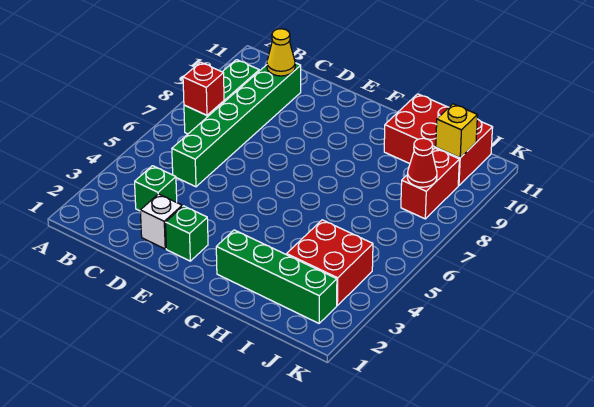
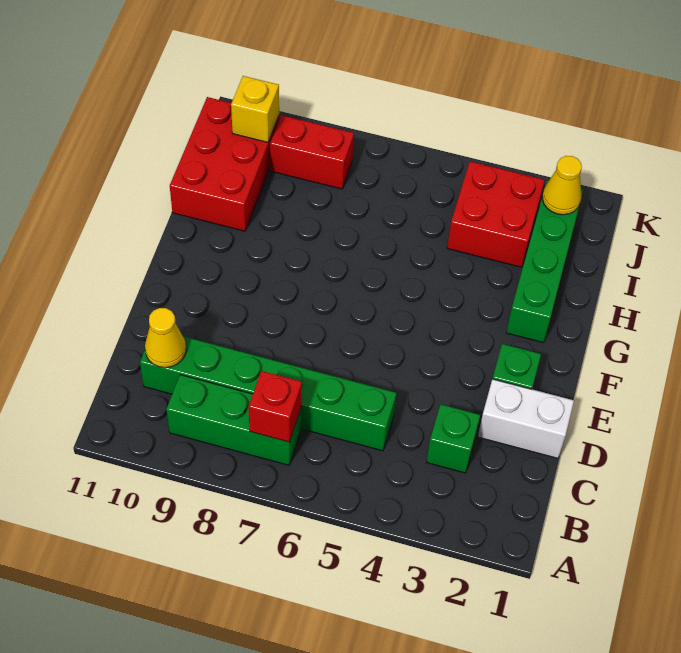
white 1x1 brick [140,194,182,249] -> white 1x2 brick [478,379,574,458]
none -> yellow 1x1 cone [542,156,582,215]
red 1x1 cone [407,138,437,187] -> none

